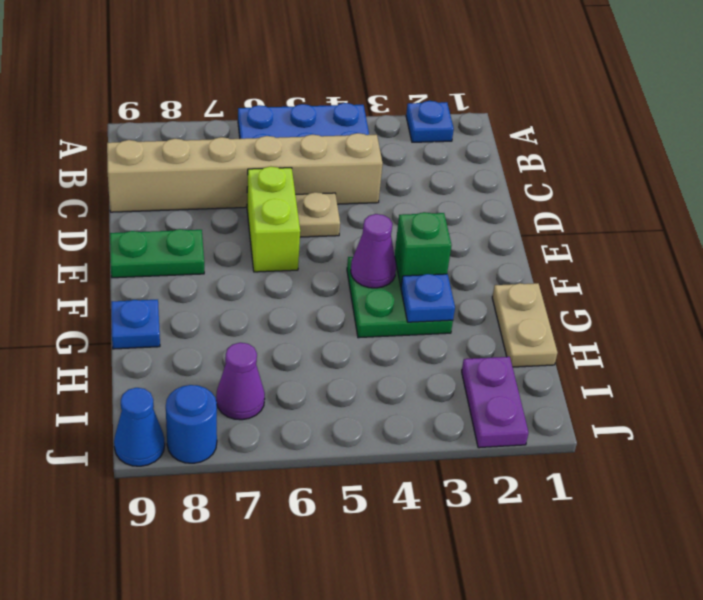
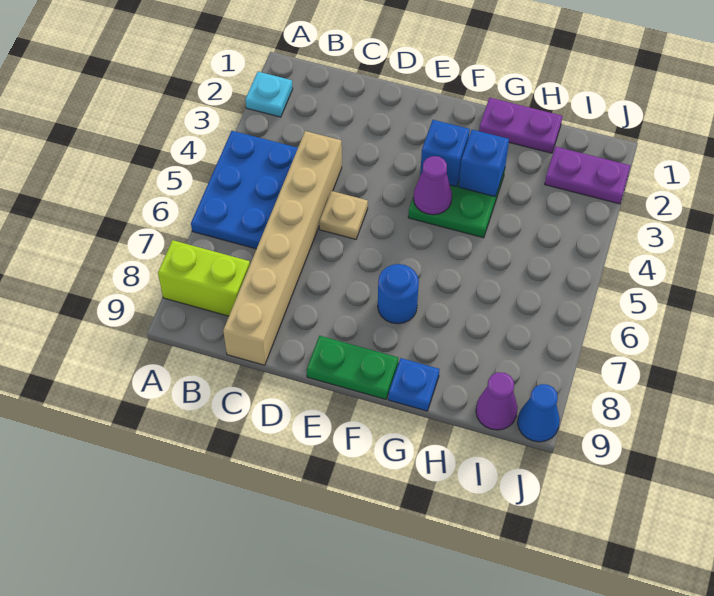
blue 1x1 plate [406,101,454,142] -> cyan 1x1 plate [245,72,293,117]
lime 1x2 brick [247,166,300,272] -> lime 1x2 brick moved to [158,240,250,316]
green 1x2 plate [110,229,204,278] -> green 1x2 plate turned to [307,336,398,399]
green 1x1 brick [395,212,452,286] -> blue 1x1 brick [420,120,470,187]
tan 1x2 plate [492,283,558,367] -> purple 1x2 plate [479,98,563,153]
blue 1x1 plate [401,274,455,322] -> blue 1x1 brick [459,130,509,197]
purple 1x1 cone [216,343,265,420] -> purple 1x1 cone moved to [476,372,518,430]
blue 1x1 round brick [166,385,217,463] -> blue 1x1 round brick moved to [378,264,419,324]

